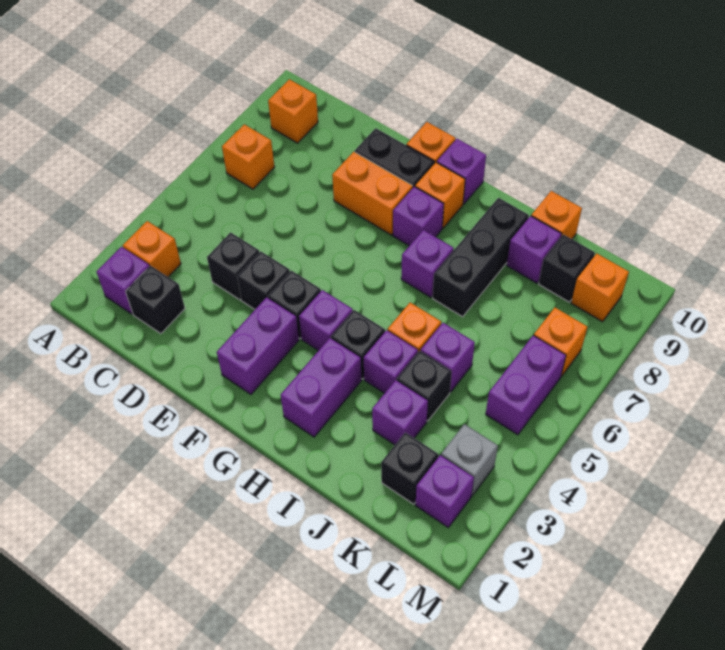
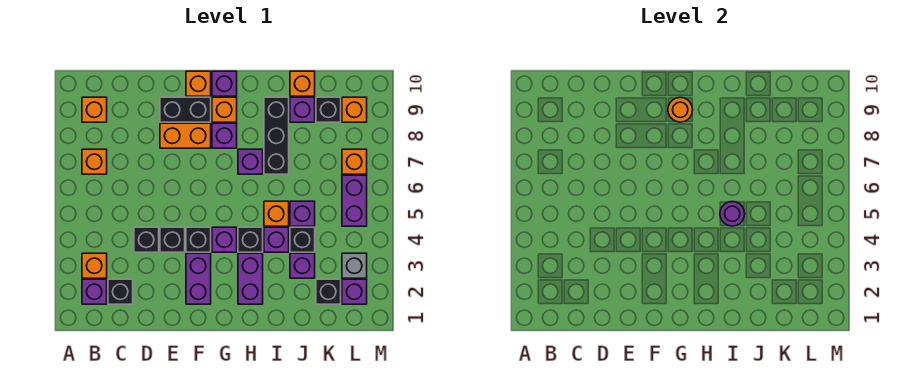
none -> orange 1x1 round brick [668,97,693,122]
none -> purple 1x1 round brick [720,201,745,226]

